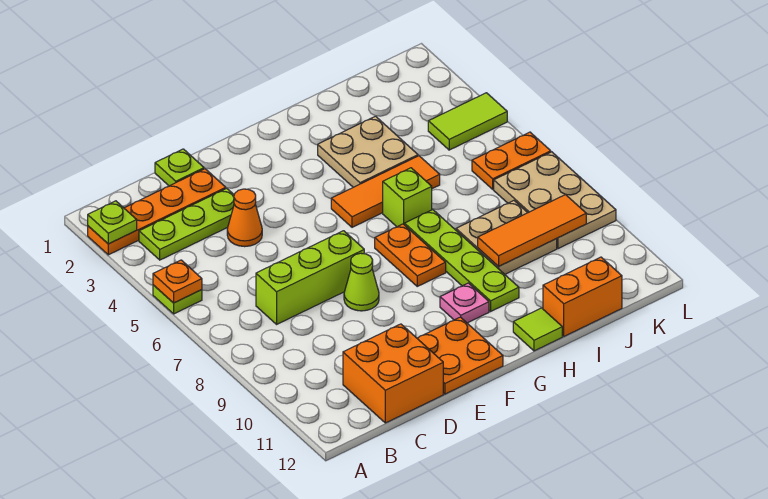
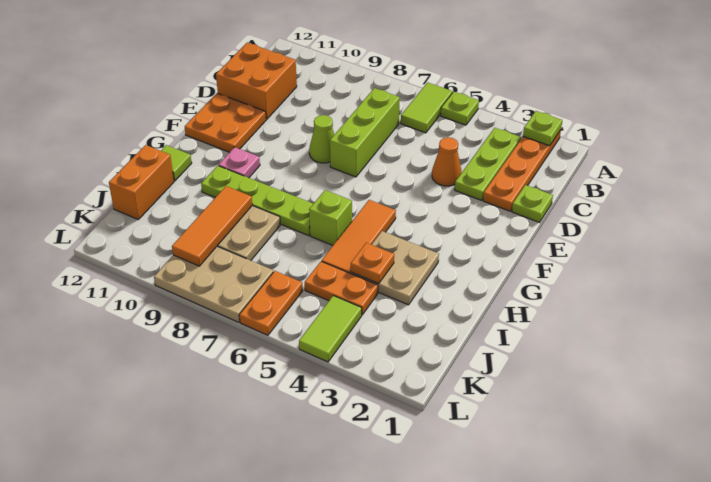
orange 1x1 plate [153,260,202,303] -> orange 1x1 plate moved to [351,243,394,284]
none -> lime 1x2 tile [401,82,452,133]
orange 1x2 plate [375,224,446,286] -> orange 1x2 plate moved to [305,261,378,315]

